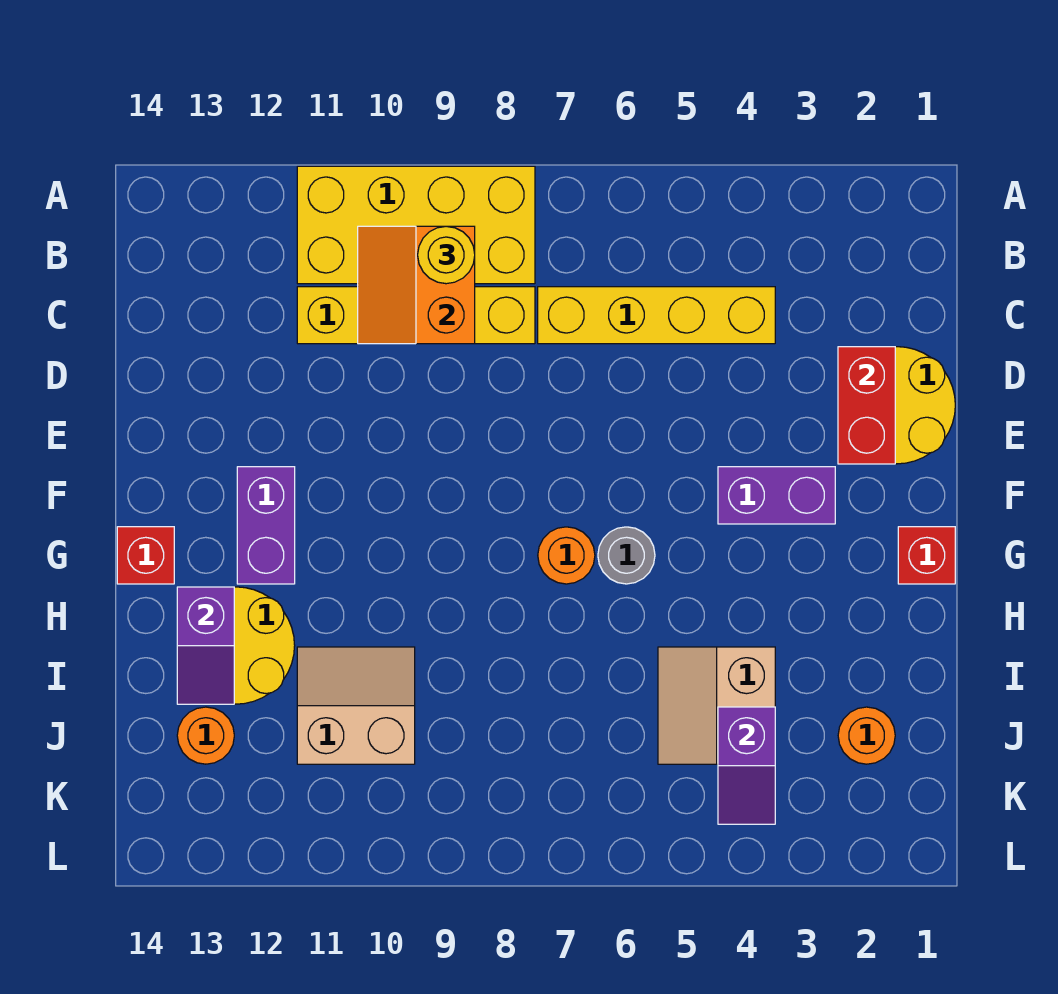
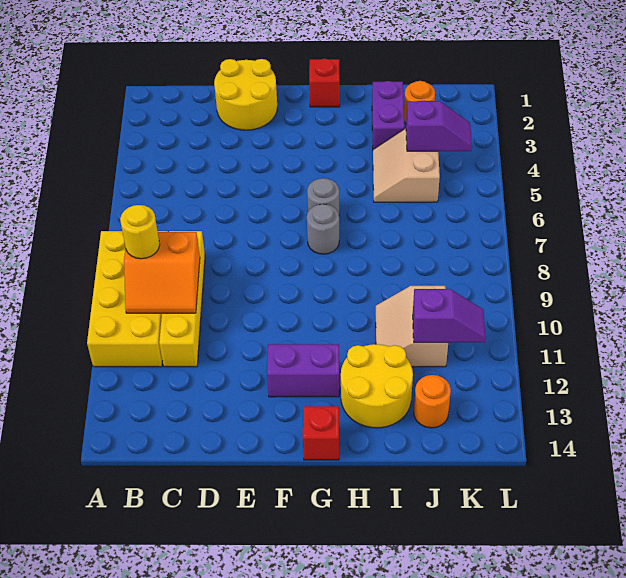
yellow 1x4 brick [538,287,775,344] -> none
red 1x2 brick [838,347,895,464] -> none
purple 1x2 brick [718,467,835,524] -> purple 1x2 brick moved to [372,81,404,149]
orange 1x1 round brick [538,527,595,584] -> grey 1x1 round brick [307,204,339,254]
purple 1x2 slope [177,587,234,704] -> purple 1x2 slope moved to [413,289,486,343]
tan 2x2 slope [658,647,775,764] -> tan 2x2 slope turned to [373,128,440,202]

